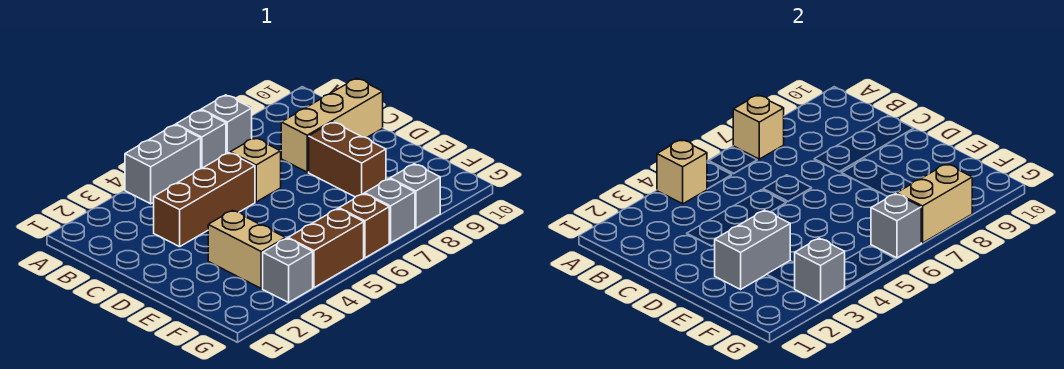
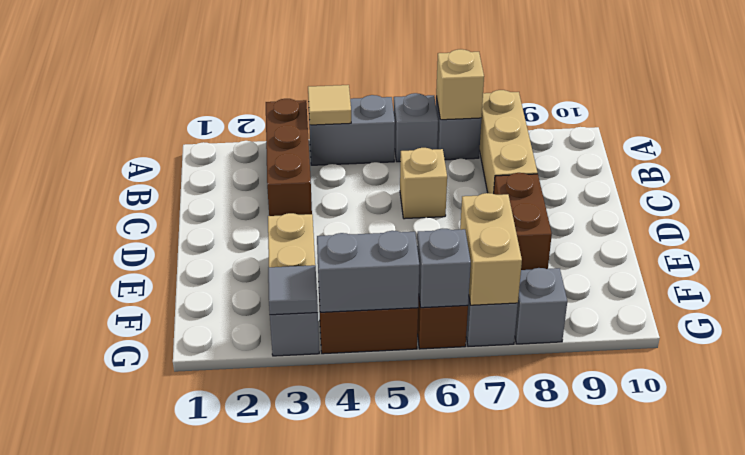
tan 1x1 brick [657,140,707,204] -> tan 1x1 tile [308,85,351,125]
brown 1x3 brick [154,153,255,247] -> brown 1x3 brick turned to [266,99,312,216]
tan 1x3 brick [281,78,383,172] -> tan 1x3 brick turned to [479,90,538,194]
grey 1x2 brick [714,210,790,289] -> grey 1x2 brick moved to [317,231,419,312]
grey 1x1 brick [794,238,845,303] -> grey 1x1 tile [268,265,318,315]
tan 1x2 brick [897,164,972,243] -> tan 1x2 brick turned to [460,193,522,305]

